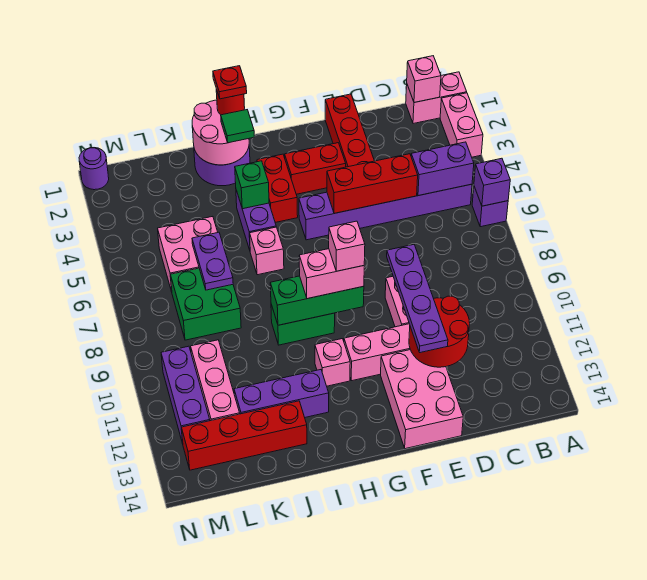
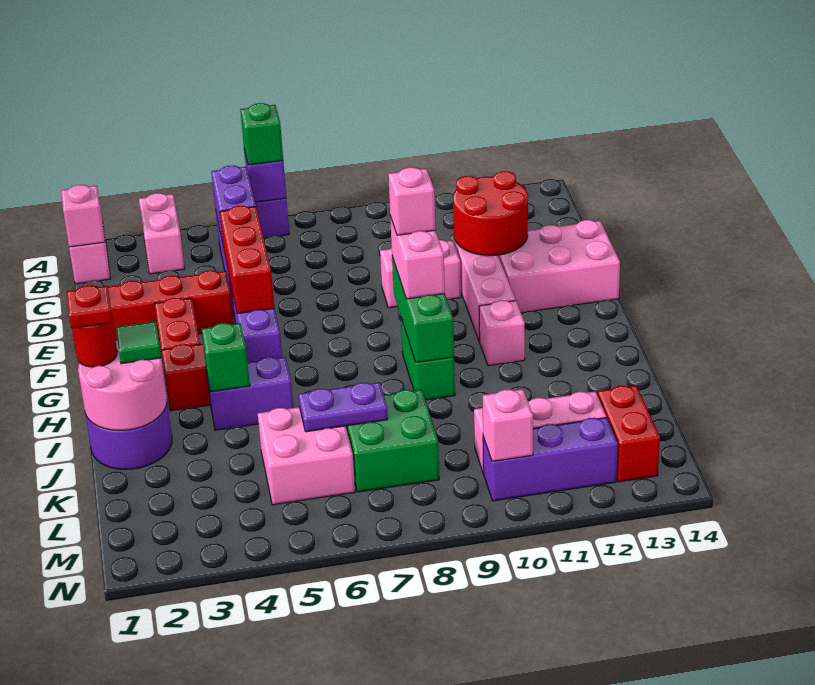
pink 1x2 brick [440,93,483,157] -> pink 1x2 brick turned to [139,193,185,274]
none -> green 1x1 brick [240,103,283,165]
purple 1x4 plate [387,245,448,353] -> none
pink 1x1 brick [250,227,284,275] -> pink 1x1 brick moved to [483,389,533,461]
purple 1x3 brick [234,370,329,417] -> none
red 1x4 brick [181,401,307,470] -> red 1x2 brick [598,386,660,482]
purple 1x1 round brick [79,148,109,190] -> none

